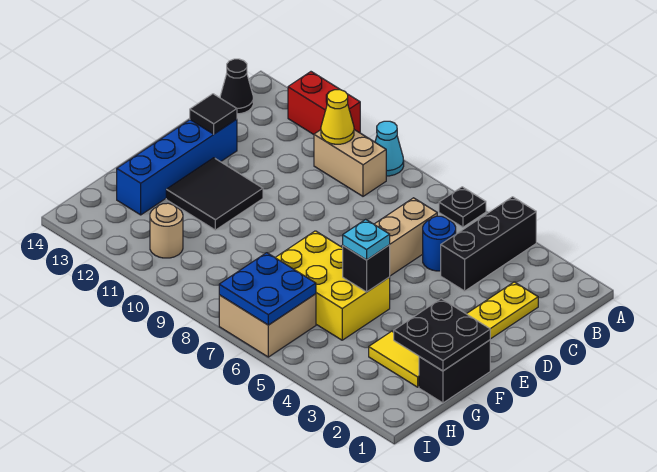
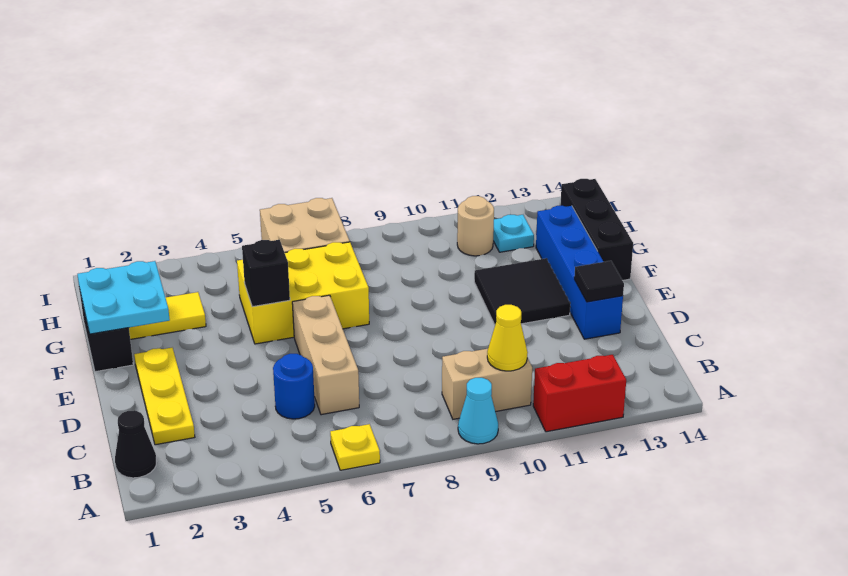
black 1x3 brick [441,197,536,291] -> black 1x3 brick moved to [560,179,633,280]
black 1x1 plate [439,187,486,227] -> yellow 1x1 plate [330,424,380,470]
black 1x1 cone [220,59,253,114] -> black 1x1 cone moved to [115,410,156,478]
black 2x2 plate [394,299,490,371] -> cyan 2x2 plate [77,261,170,334]
cyan 1x1 plate [343,219,390,260] -> cyan 1x1 plate moved to [493,215,534,252]
blue 2x2 plate [219,253,316,325] -> none

